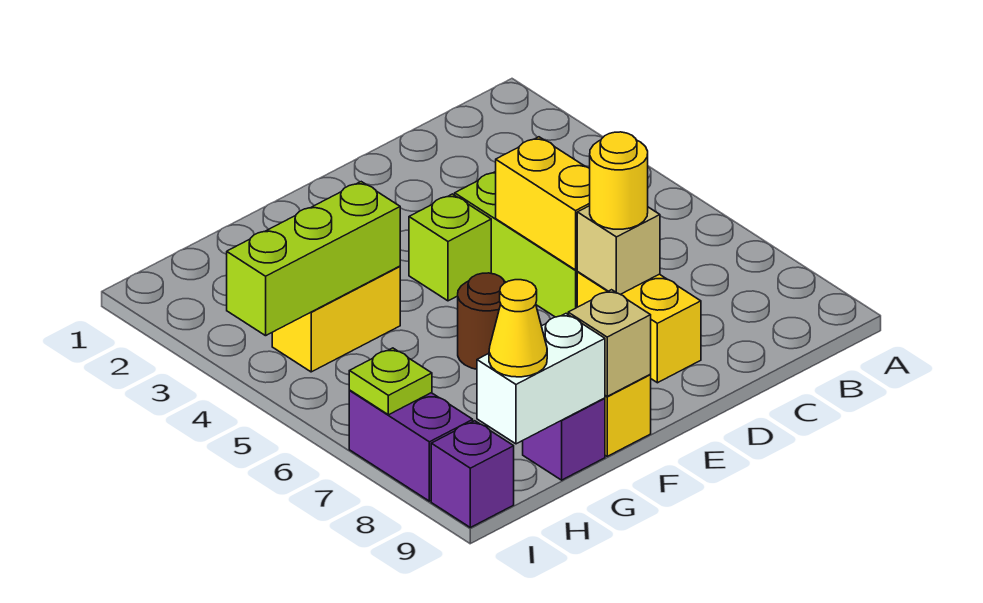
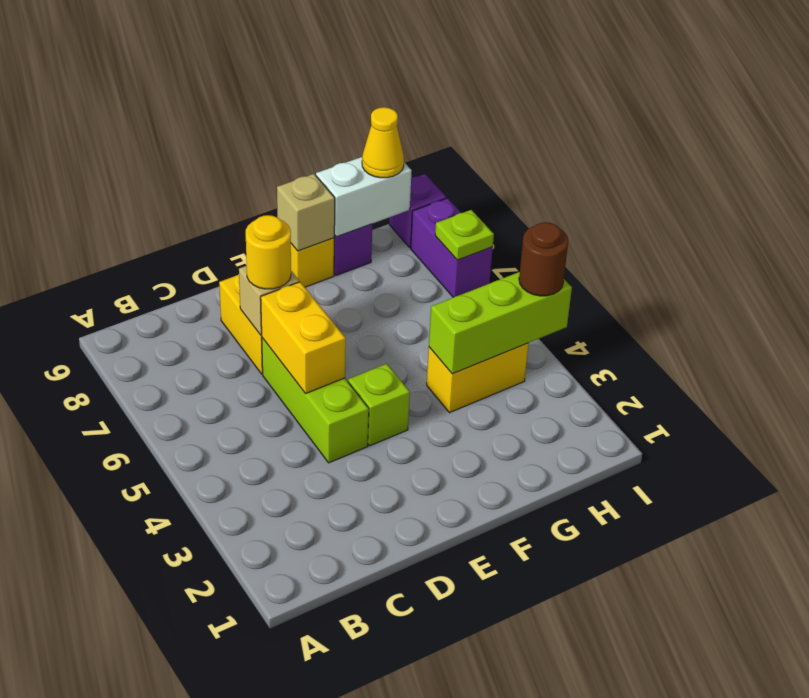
brown 1x1 round brick [458,273,506,369] -> brown 1x1 round brick moved to [519,222,568,296]

